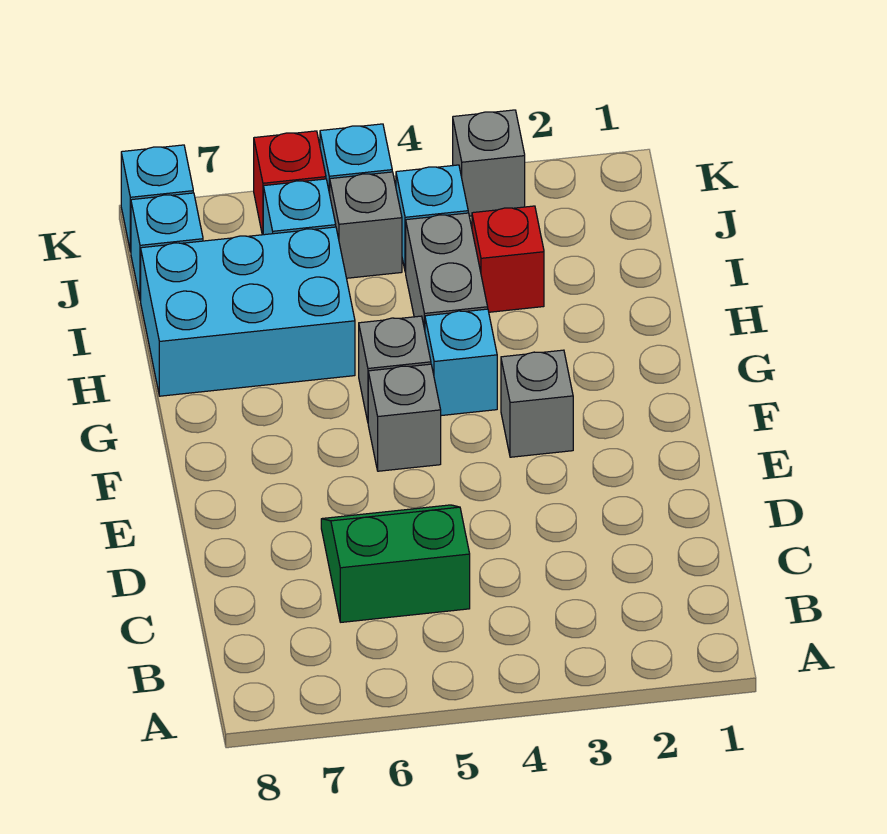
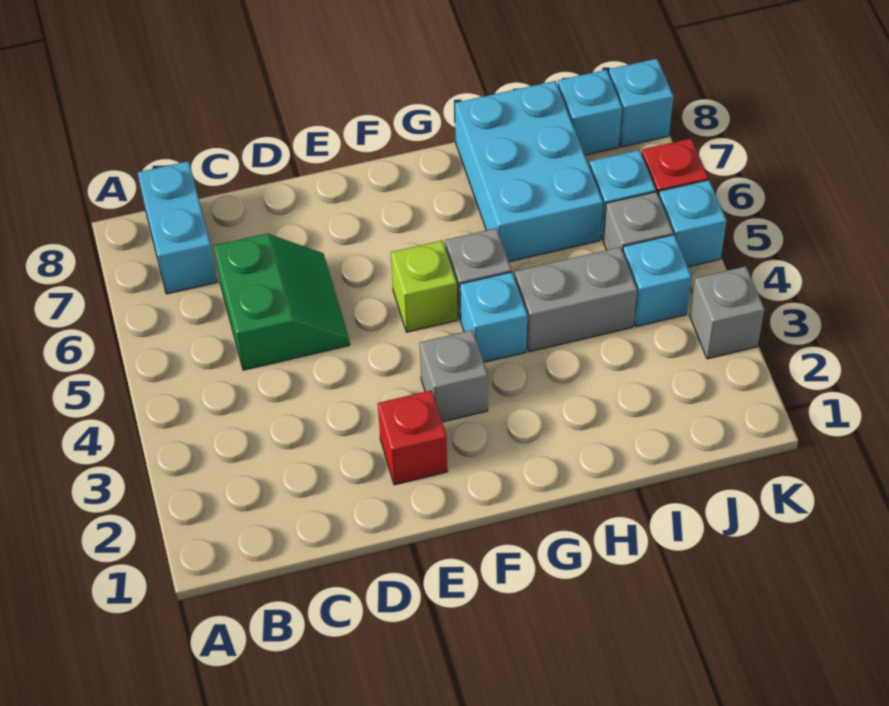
none -> cyan 1x2 brick [138,161,217,294]
grey 1x1 brick [368,364,441,471] -> lime 1x1 brick [391,241,457,332]
red 1x1 brick [472,206,544,312] -> red 1x1 brick moved to [378,390,447,485]

